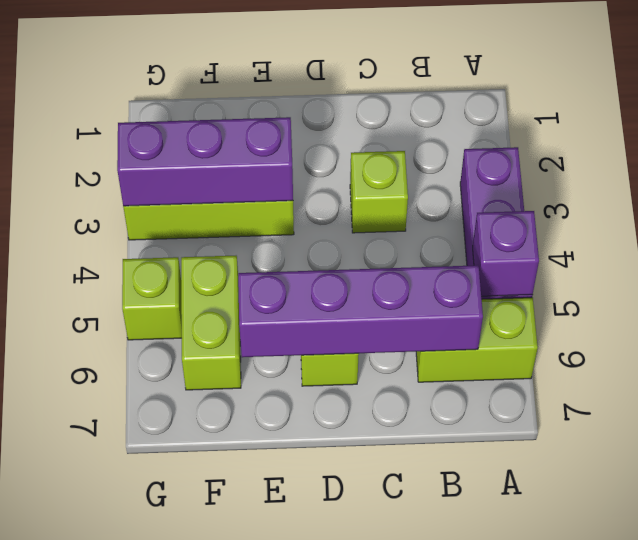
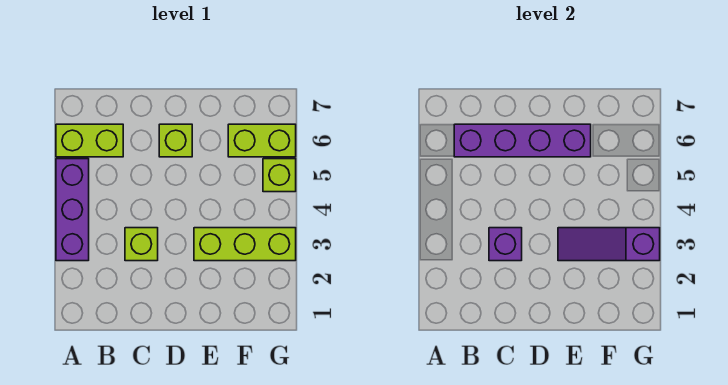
purple 1x1 brick [473,211,539,296] -> purple 1x1 brick moved to [489,228,522,261]
purple 1x3 brick [117,117,293,206] -> purple 1x3 slope [558,228,660,261]
lime 1x2 brick [181,256,241,390] -> lime 1x2 brick turned to [228,124,296,157]

